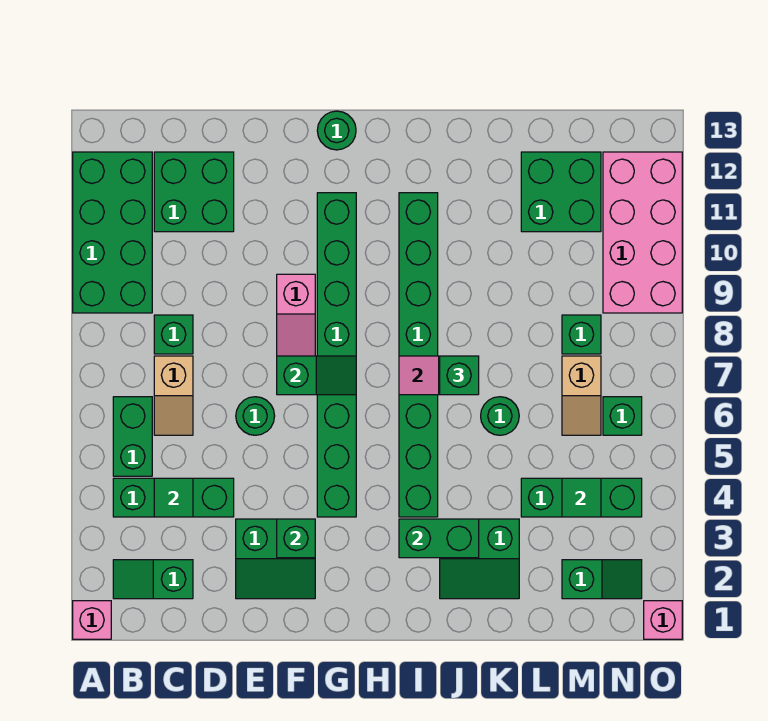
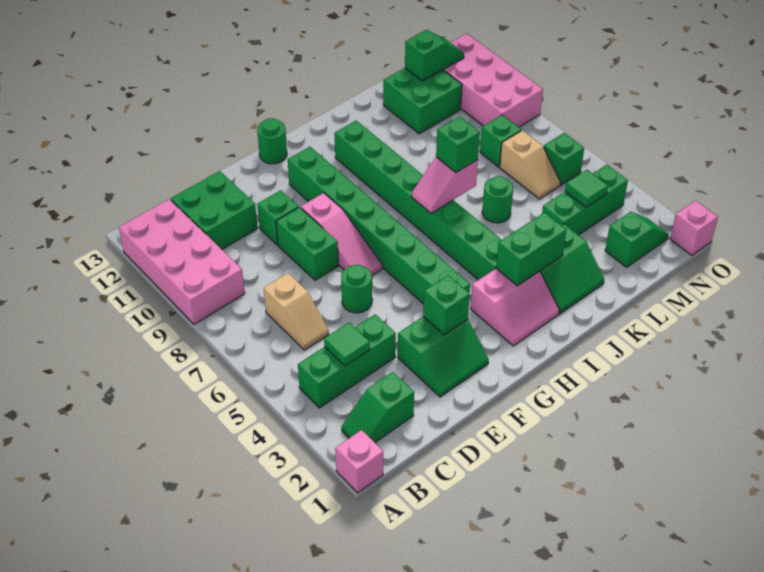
green 2x4 brick [73,152,152,313] -> pink 2x4 brick [119,199,245,324]
green 1x2 brick [113,397,152,476] -> green 1x2 brick moved to [276,207,338,280]
green 1x1 brick [154,315,193,354] -> green 1x1 brick moved to [257,190,299,245]
green 1x2 slope [277,356,356,395] -> green 1x2 slope moved to [405,30,464,81]
none -> pink 2x2 slope [471,268,559,346]

